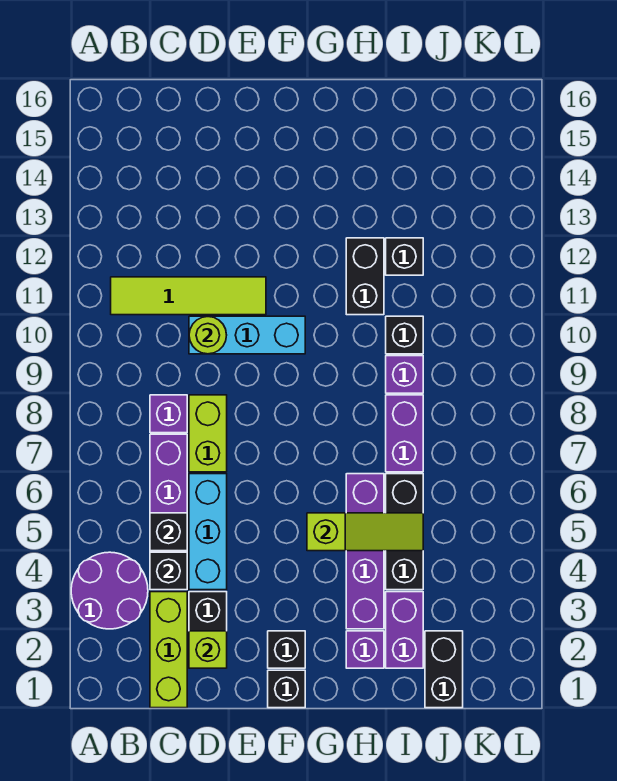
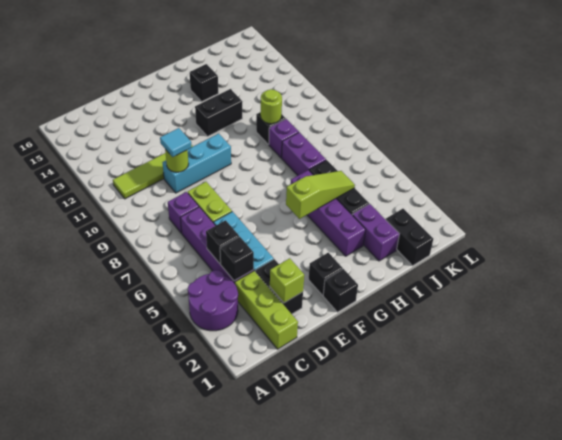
none -> cyan 1x1 tile [160,128,192,157]
purple 1x1 brick [346,631,384,668] -> none
black 1x2 brick [346,238,384,315] -> black 1x2 brick turned to [195,89,242,136]
none -> lime 1x1 round brick [260,89,282,124]
black 1x1 brick [386,238,423,275] -> black 1x1 brick moved to [190,64,218,101]

